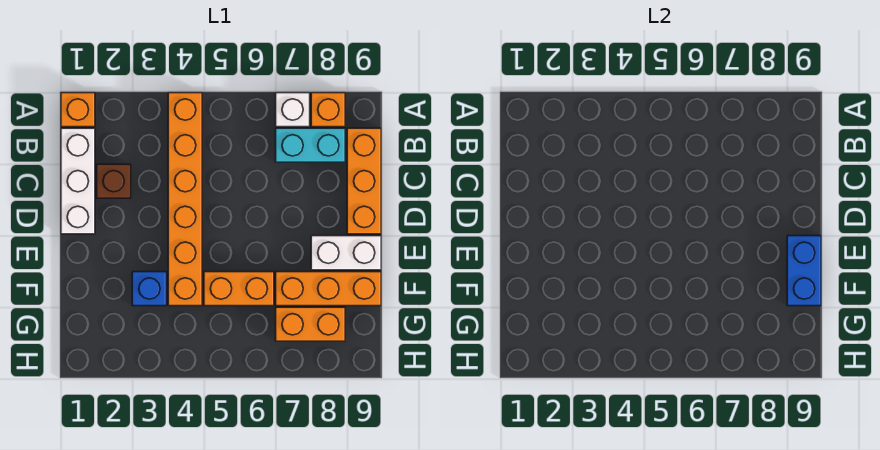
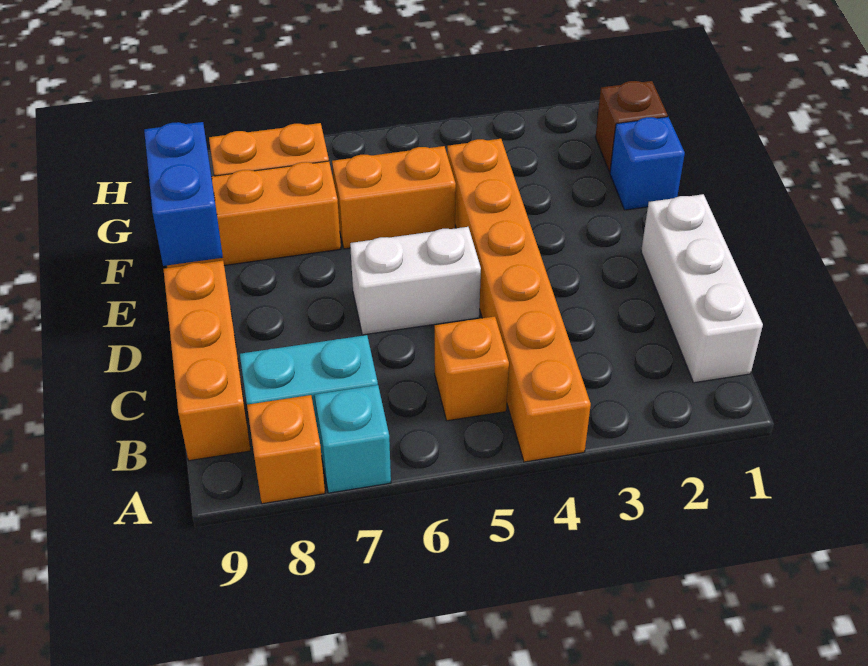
orange 1x1 brick [61,93,95,127] -> orange 1x1 brick moved to [435,316,509,421]
white 1x1 brick [276,93,310,127] -> cyan 1x1 brick [315,385,391,493]
brown 1x1 brick [97,164,131,198] -> brown 1x1 brick moved to [595,81,668,172]
white 1x2 brick [311,236,381,270] -> white 1x2 brick moved to [350,227,481,335]
blue 1x1 brick [132,272,167,306] -> blue 1x1 brick moved to [610,117,685,210]

